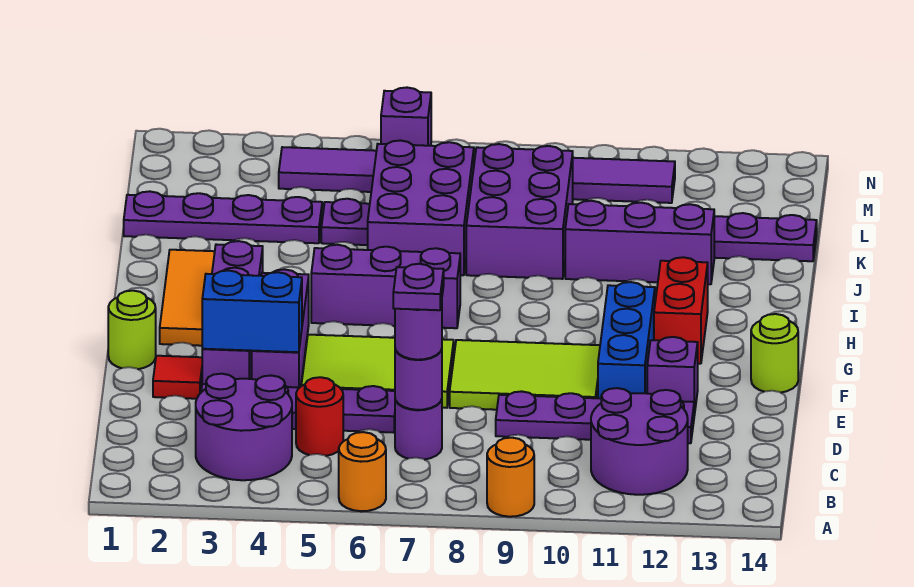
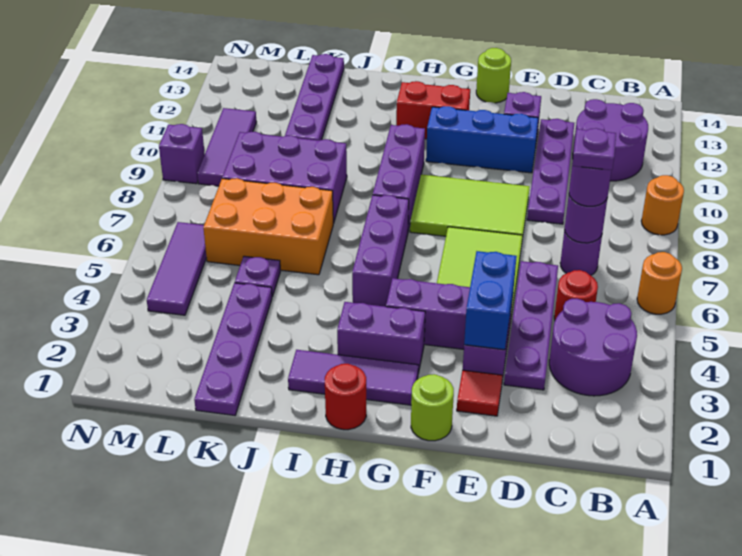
lime 2x3 tile [450,340,600,410] -> lime 2x3 tile turned to [410,175,530,239]
orange 1x3 tile [160,250,215,346] -> purple 1x3 tile [288,350,418,405]
none -> red 1x1 round brick [325,364,366,430]
purple 2x3 brick [368,140,474,275] -> orange 2x3 brick [203,178,333,275]
purple 1x3 brick [565,201,714,284] -> purple 1x3 brick moved to [373,124,425,231]
purple 1x1 brick [381,88,431,146] -> purple 1x1 brick moved to [159,124,205,184]

